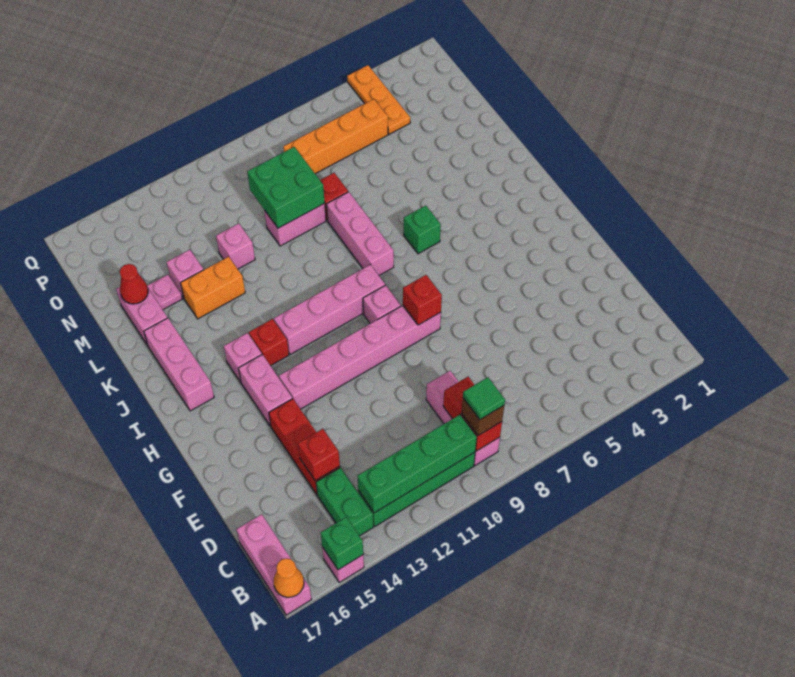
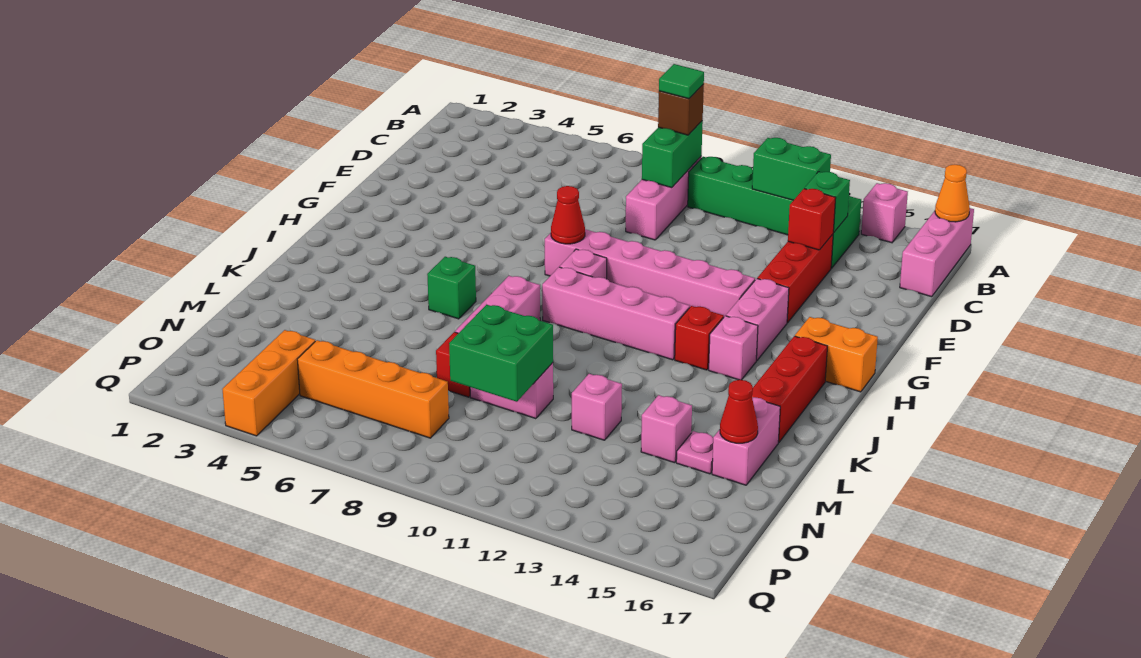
green 1x1 brick [321,517,363,570] -> green 1x1 brick moved to [804,172,850,233]
red 1x2 brick [443,377,502,451] -> green 1x2 brick [642,121,703,188]
green 1x4 brick [357,415,477,513] -> green 1x2 brick [752,138,831,200]
red 1x1 brick [403,275,442,325] -> red 1x1 cone [551,186,585,244]
pink 1x3 brick [144,318,214,411] -> red 1x3 brick [752,336,827,442]
orange 1x2 brick [181,257,245,319] -> orange 1x2 brick moved to [795,317,878,392]
orange 1x3 plate [347,65,410,134] -> orange 1x3 brick [222,330,315,436]

